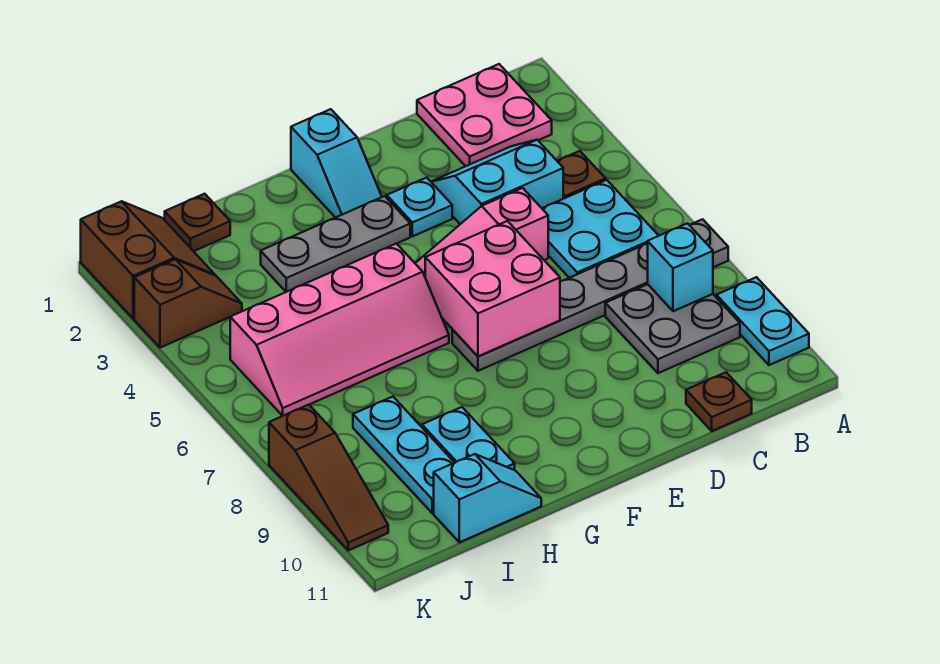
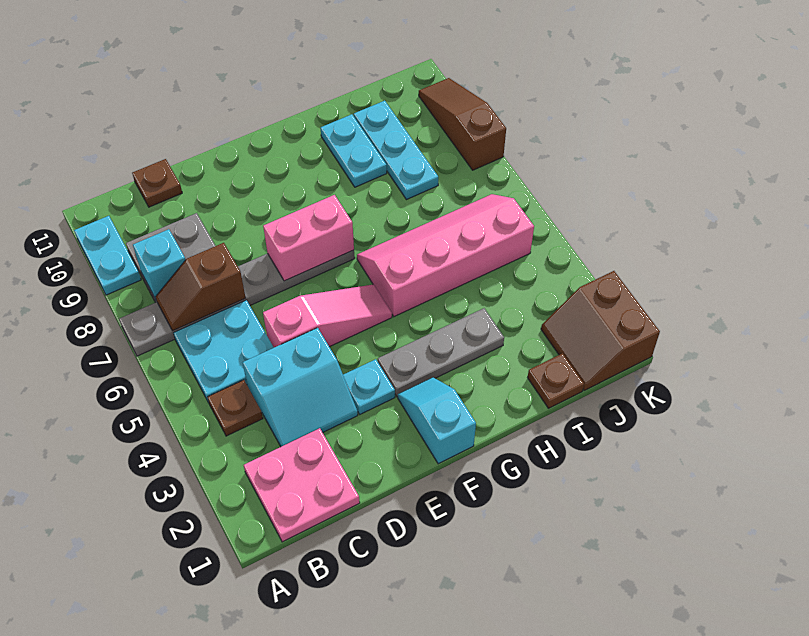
pink 2x2 brick [425,221,560,357] -> pink 1x2 brick [263,195,354,281]
cyan 1x2 slope [434,454,541,542] -> none
brown 1x2 slope [134,259,242,348] -> brown 1x2 slope moved to [156,243,246,331]

